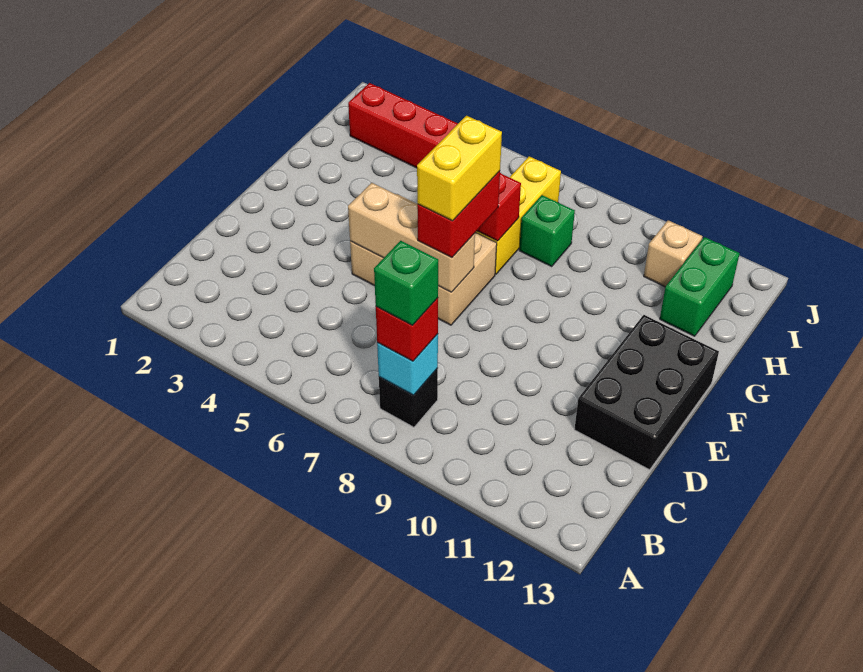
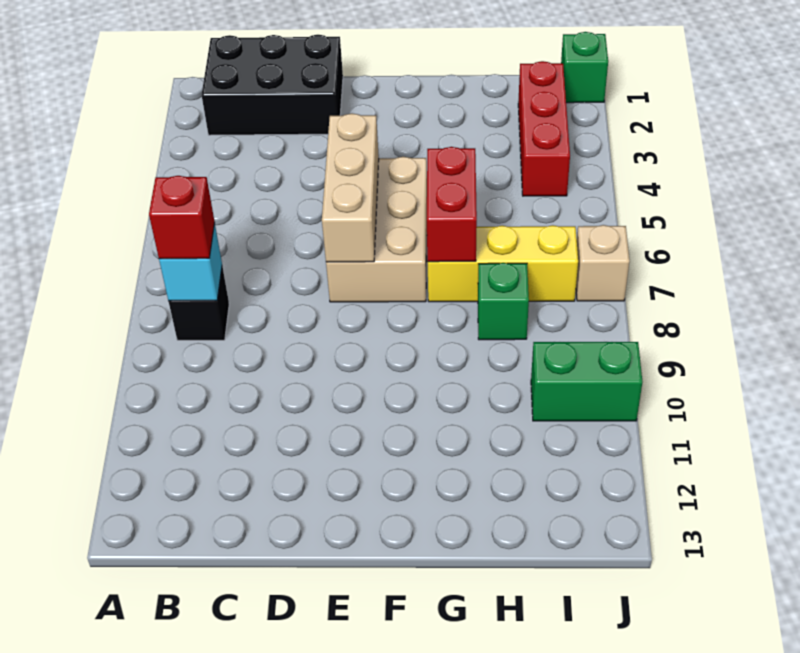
green 1x1 brick [374,241,438,325] -> green 1x1 brick moved to [561,32,608,103]
black 2x3 brick [574,315,719,470] -> black 2x3 brick moved to [202,35,343,135]
red 1x2 brick [417,171,500,258] -> none
yellow 1x2 brick [417,116,502,221] -> none
green 1x2 brick [660,237,740,336] -> green 1x2 brick moved to [531,342,642,421]
tan 1x1 brick [644,220,702,287] -> tan 1x1 brick moved to [576,225,630,301]

